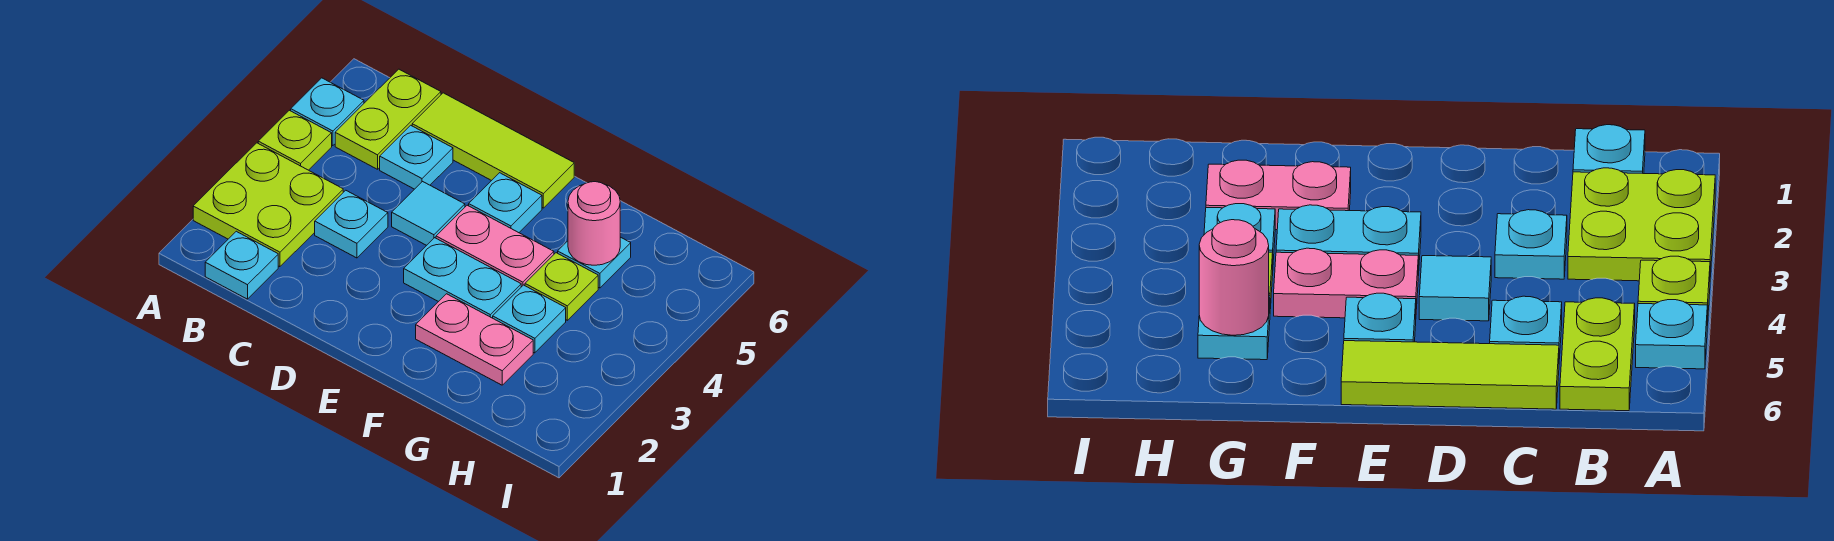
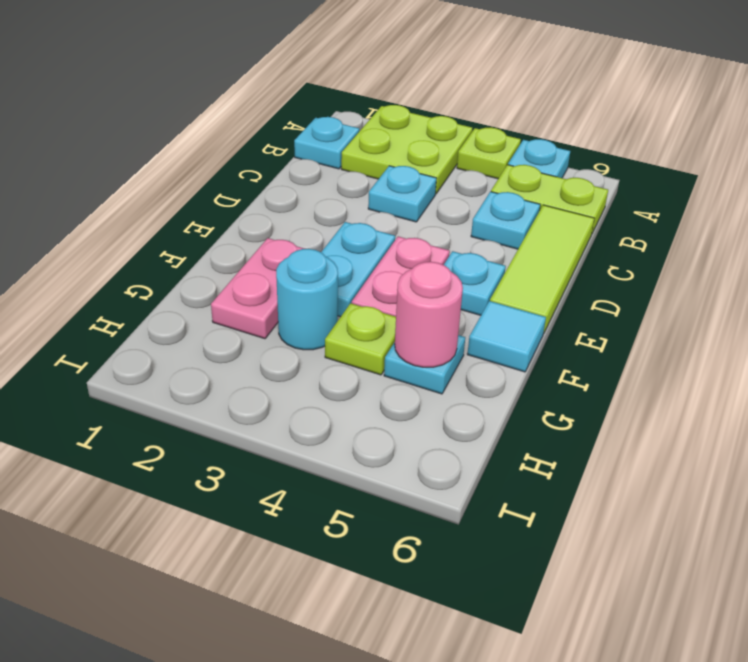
cyan 1x1 tile [392,182,465,245] -> cyan 1x1 tile moved to [467,301,546,372]
cyan 1x1 plate [493,285,566,353] -> cyan 1x1 round brick [276,249,338,350]

